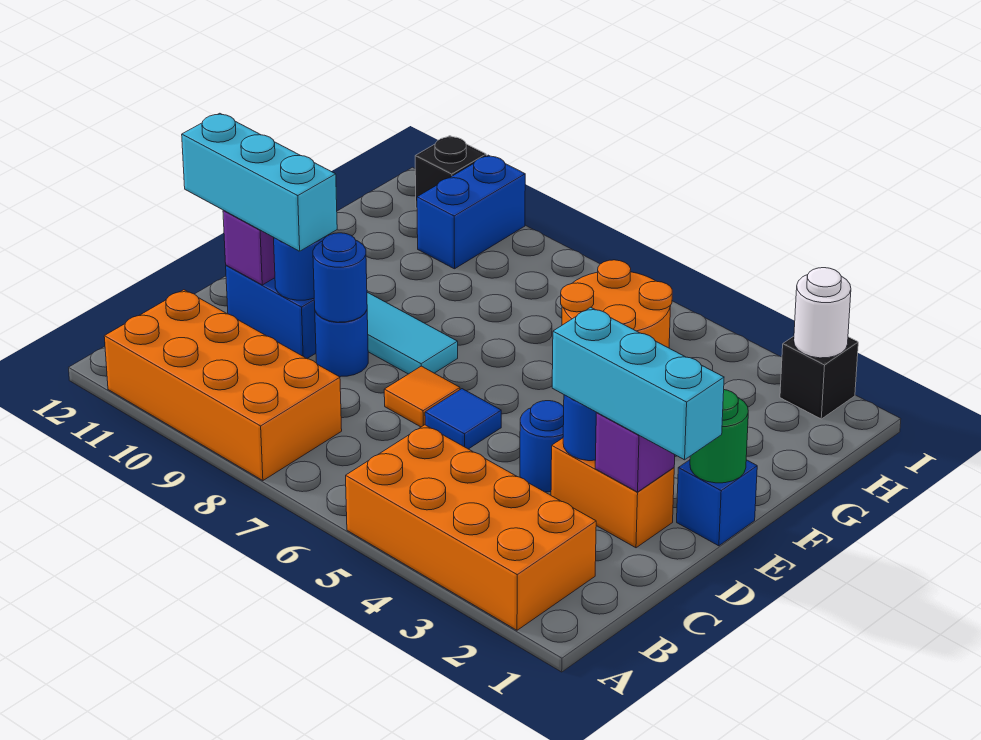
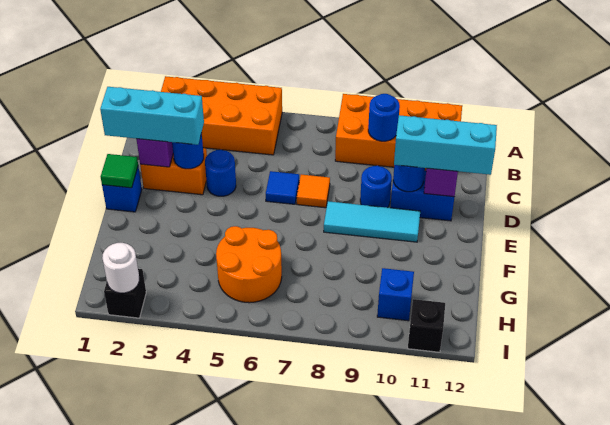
blue 1x1 round brick [313,233,367,322] -> blue 1x1 round brick moved to [368,94,400,141]
green 1x1 round brick [690,390,748,483] -> green 1x1 tile [101,154,138,188]
blue 1x2 brick [417,155,525,269] -> blue 1x1 brick [377,268,414,321]

